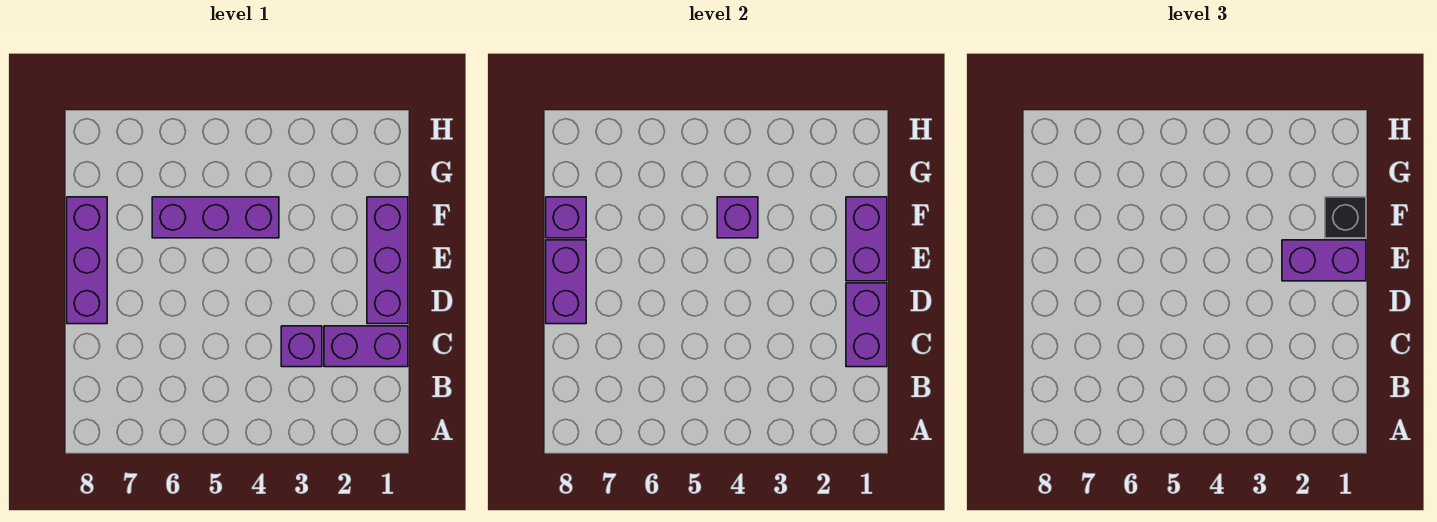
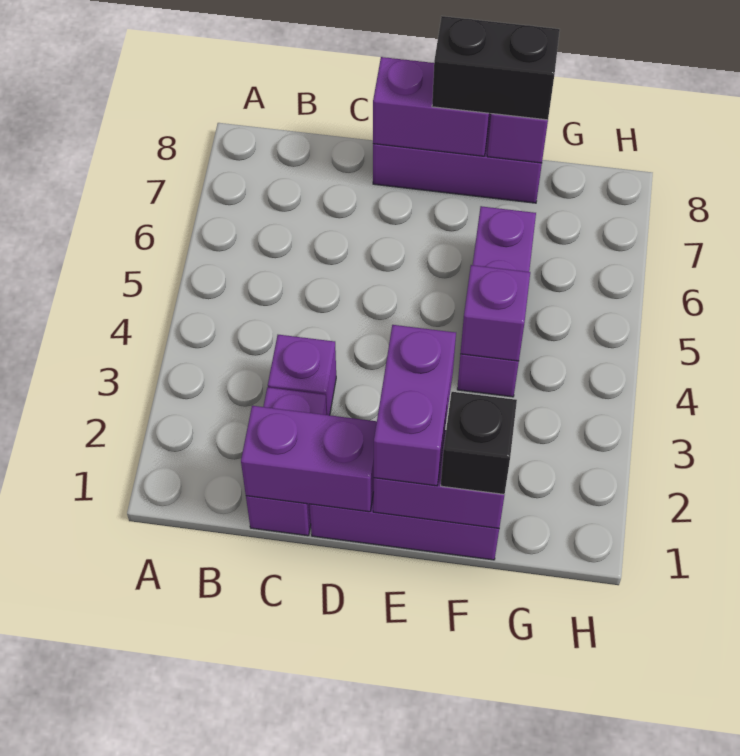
none -> black 1x2 brick [432,16,560,120]

